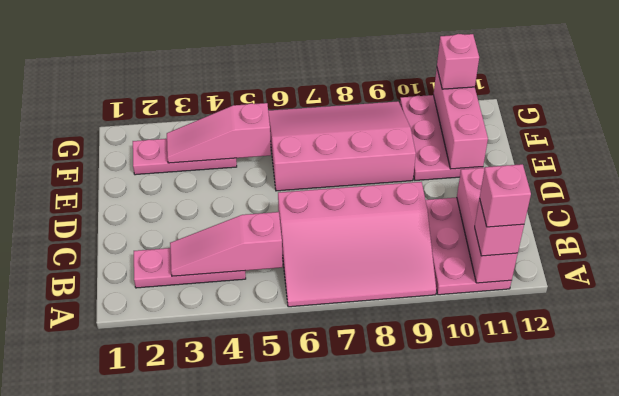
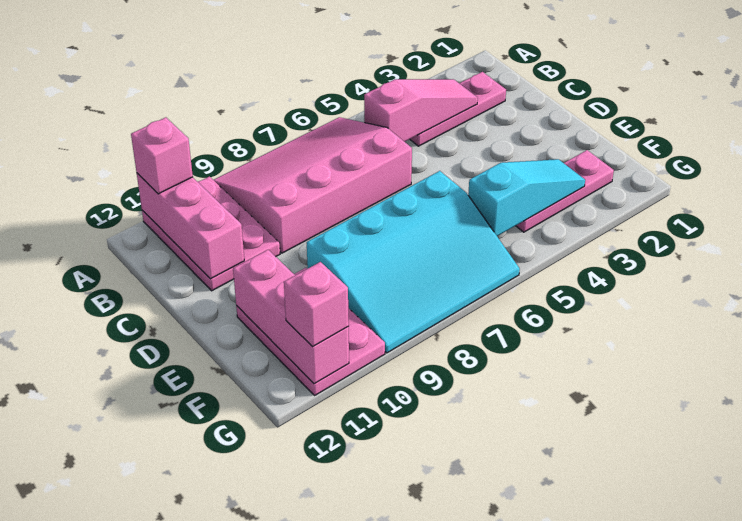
pink 1x1 brick [480,164,531,227] -> none
pink 3x4 slope [268,101,416,191] -> cyan 3x4 slope [307,171,520,353]
pink 1x3 slope [167,103,271,163] -> cyan 1x3 slope [468,159,585,236]

